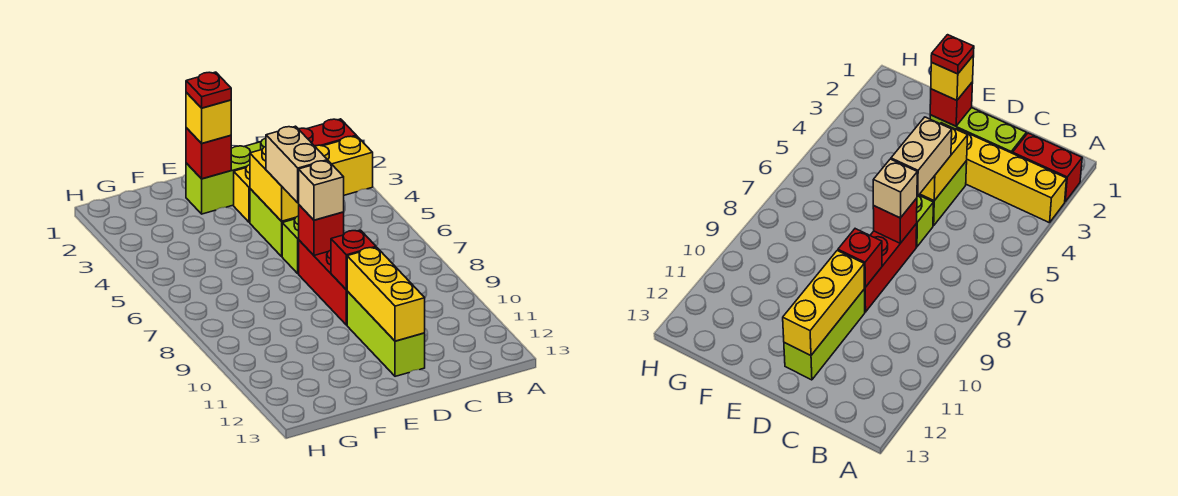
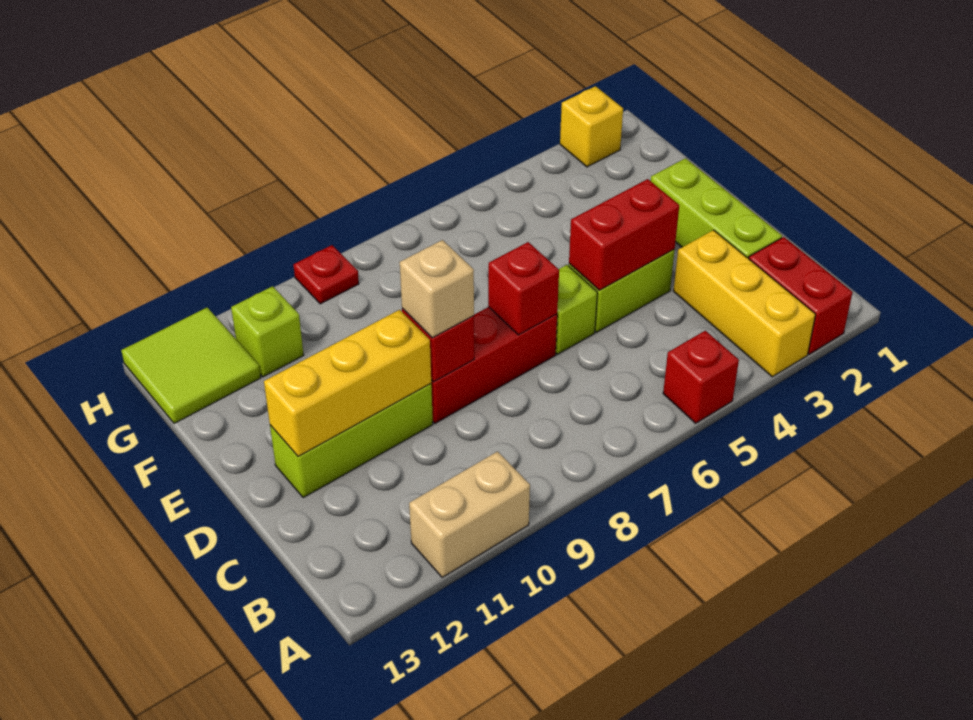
yellow 1x4 brick [234,136,373,222] -> yellow 1x3 brick [674,230,816,377]
yellow 1x2 brick [250,147,299,221] -> red 1x2 brick [569,179,679,290]
tan 1x2 brick [266,126,328,203] -> tan 1x2 brick moved to [409,452,530,577]
tan 1x1 brick [299,161,344,220] -> tan 1x1 brick moved to [400,240,474,338]
red 1x1 brick [186,128,231,179] -> red 1x1 brick moved to [663,331,739,423]
yellow 1x1 brick [186,93,231,143] -> yellow 1x1 brick moved to [560,86,623,167]
red 1x1 plate [186,72,231,108] -> red 1x1 plate moved to [294,245,359,304]
none -> lime 1x1 brick [231,286,304,377]
none -> lime 2x2 tile [121,308,261,423]

